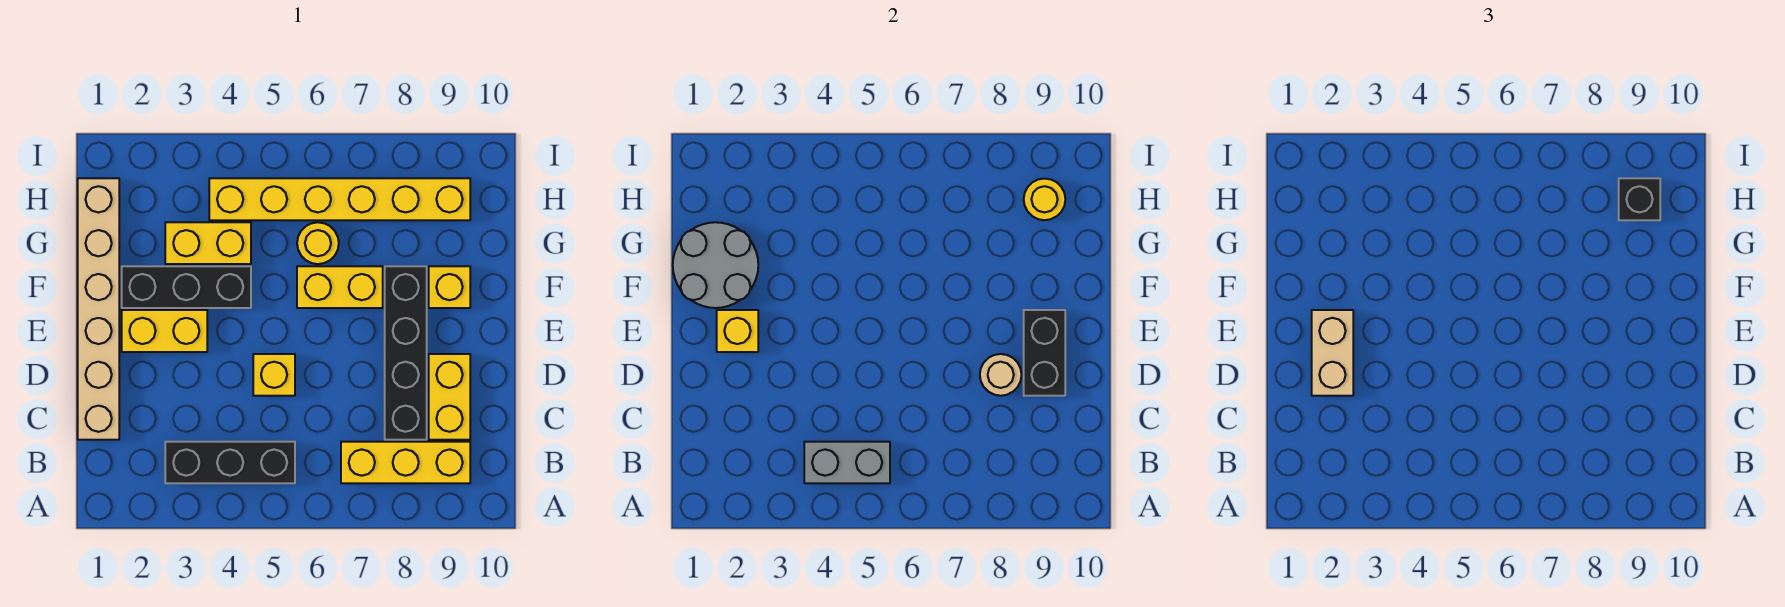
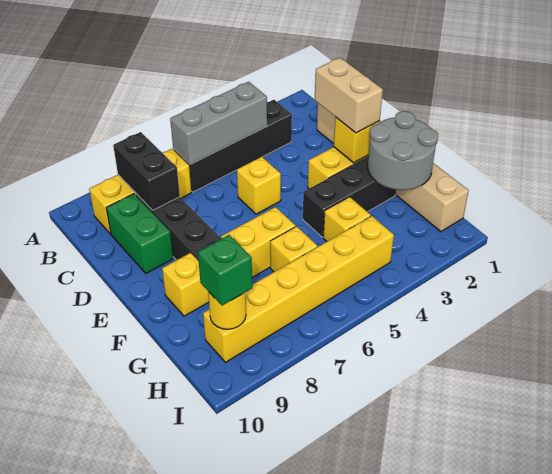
black 1x3 brick [165,442,295,483] -> black 1x4 brick [173,100,292,192]
grey 1x2 brick [804,442,890,483] -> grey 1x3 brick [170,82,267,164]
yellow 1x2 brick [429,354,470,440] -> green 1x2 brick [106,194,173,273]
tan 1x1 round brick [980,354,1022,396] -> none
black 1x2 brick [1024,310,1065,396] -> black 1x2 brick moved to [113,132,180,210]
yellow 1x2 brick [165,222,251,264] -> yellow 1x1 brick [323,197,371,241]
yellow 1x1 round brick [297,222,339,264] -> yellow 1x1 brick [270,226,317,272]
black 1x1 brick [1619,178,1660,220] -> green 1x1 brick [198,235,252,306]

